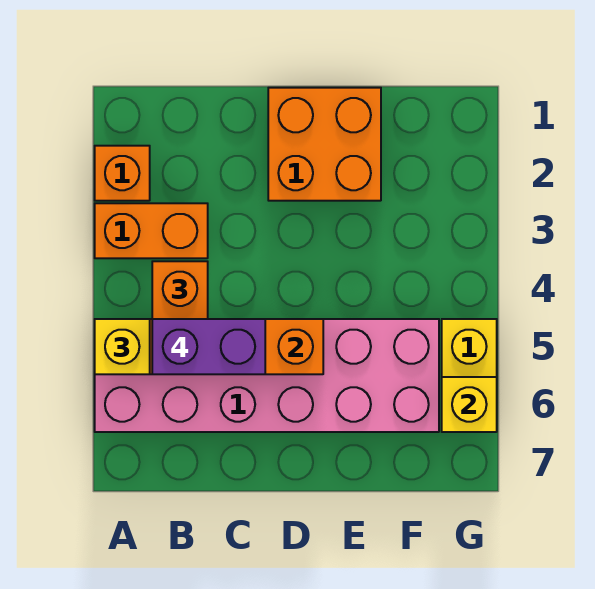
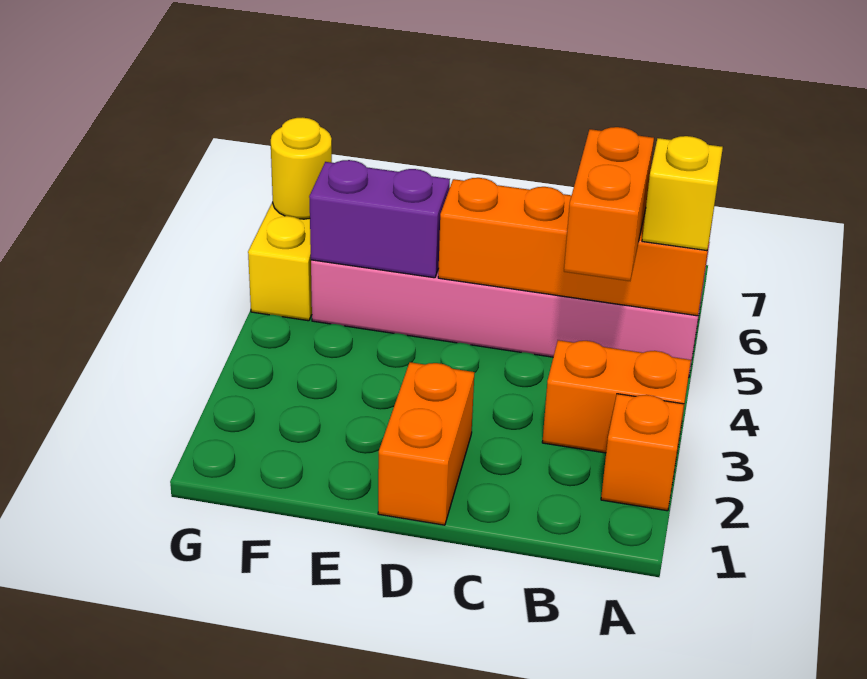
purple 1x2 brick [152,319,265,374] -> purple 1x2 brick moved to [309,160,450,278]
orange 2x2 brick [268,88,381,201] -> orange 1x2 brick [378,362,474,525]
yellow 1x1 brick [442,377,497,432] -> yellow 1x1 round brick [271,117,332,219]

